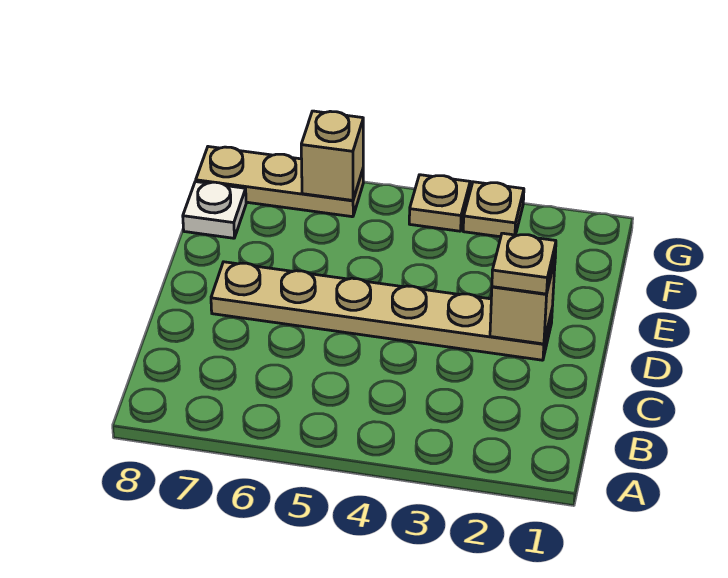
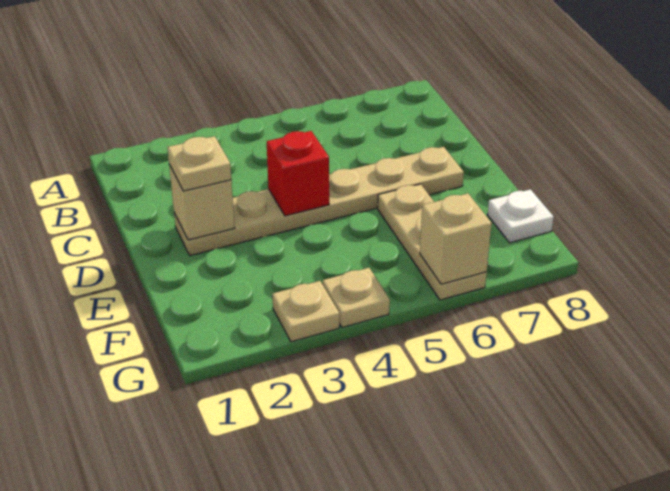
none -> red 1x1 brick [267,131,329,216]
tan 1x3 plate [196,147,363,217] -> tan 1x3 plate turned to [378,184,487,300]

